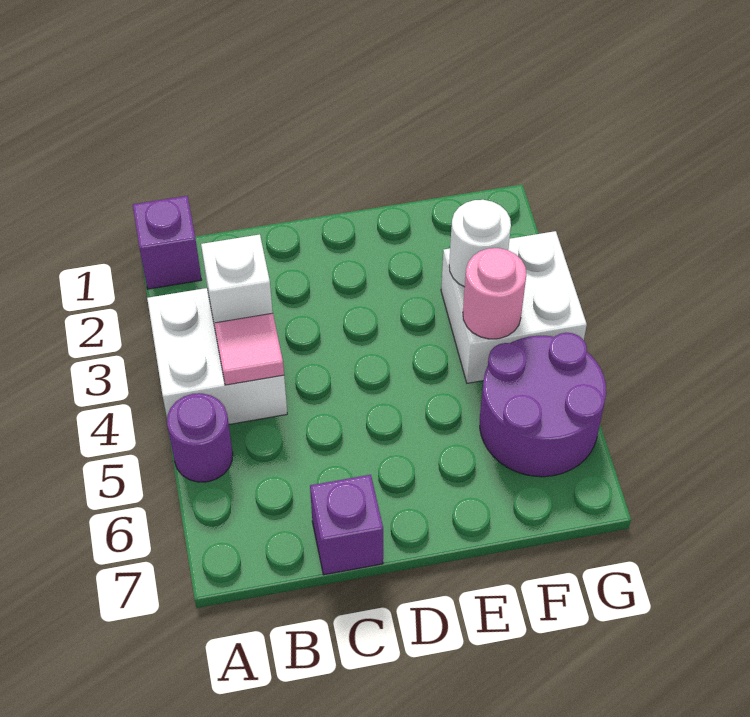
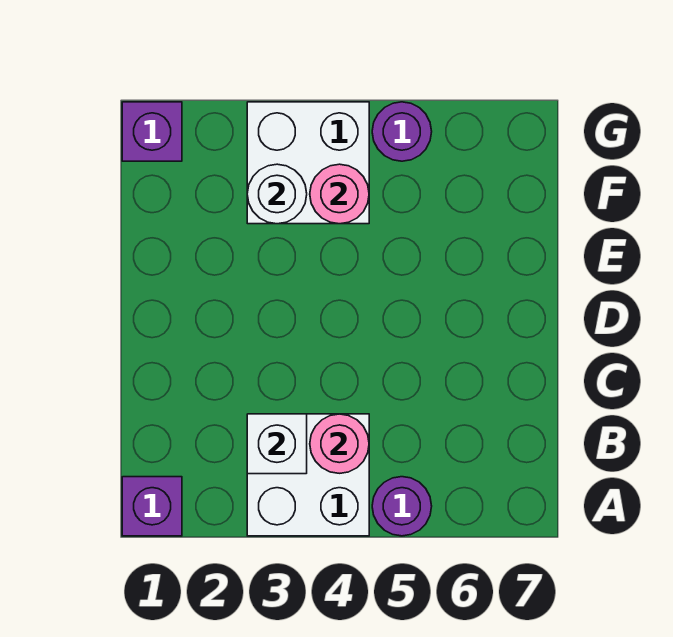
pink 1x1 tile [214,313,284,385] -> pink 1x1 round brick [310,414,369,473]
purple 1x1 brick [310,475,383,575] -> purple 1x1 brick moved to [122,102,182,161]
purple 2x2 round brick [480,333,606,477] -> purple 1x1 round brick [372,102,432,161]

